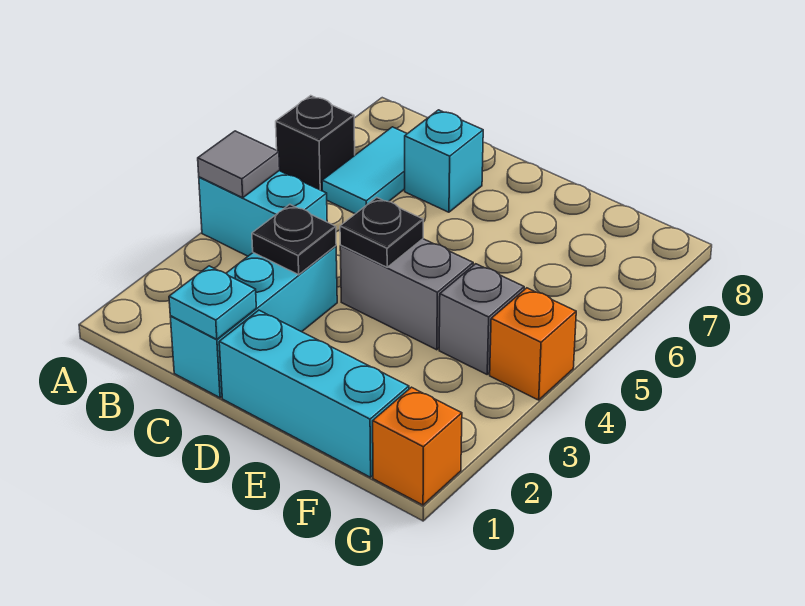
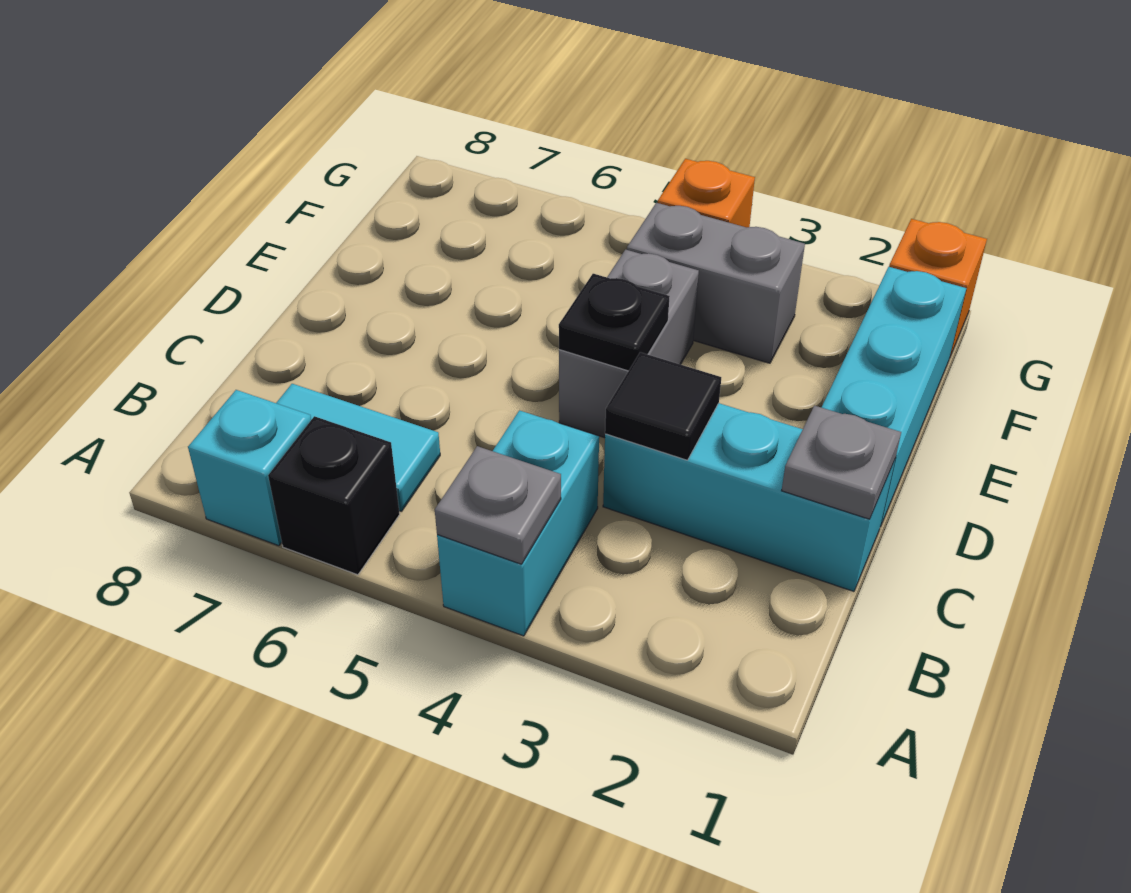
grey 1x1 tile [198,131,280,198] -> grey 1x1 plate [435,446,561,564]
cyan 1x1 plate [169,266,256,339] -> grey 1x1 plate [782,406,901,519]
black 1x1 plate [252,204,336,275] -> black 1x1 tile [605,352,721,460]
cyan 1x1 brick [405,110,483,212] -> cyan 1x1 brick moved to [188,390,311,546]
grey 1x1 brick [439,264,524,374] -> grey 1x2 brick [627,203,805,363]

